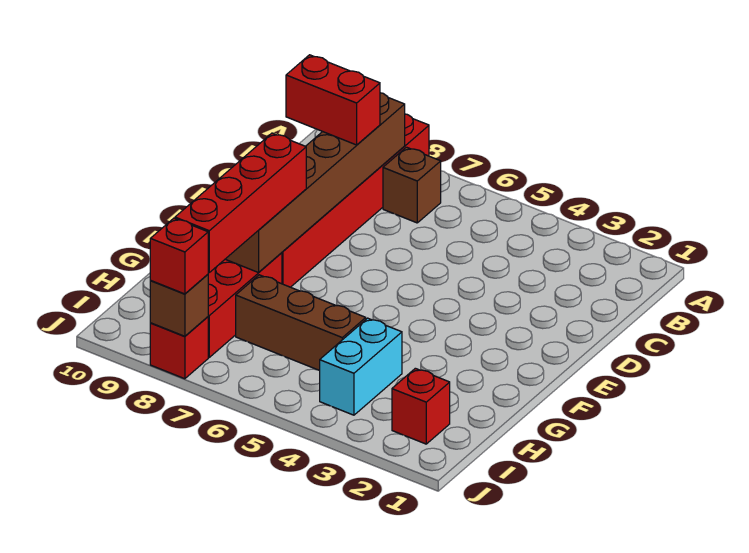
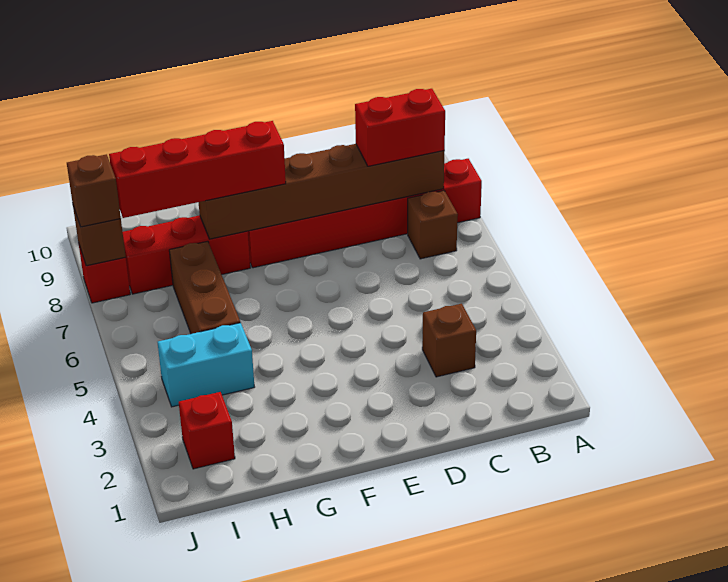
none -> brown 1x1 brick [422,304,476,377]
red 1x2 brick [286,55,380,145] -> red 1x2 brick turned to [355,89,445,166]
red 1x1 brick [150,218,208,294] -> brown 1x1 brick [67,154,121,227]

